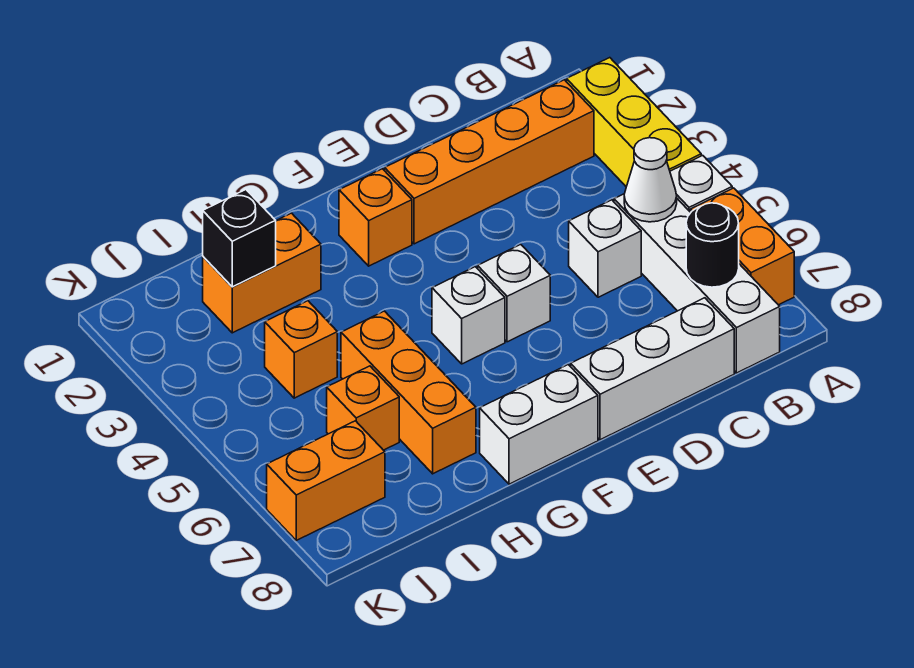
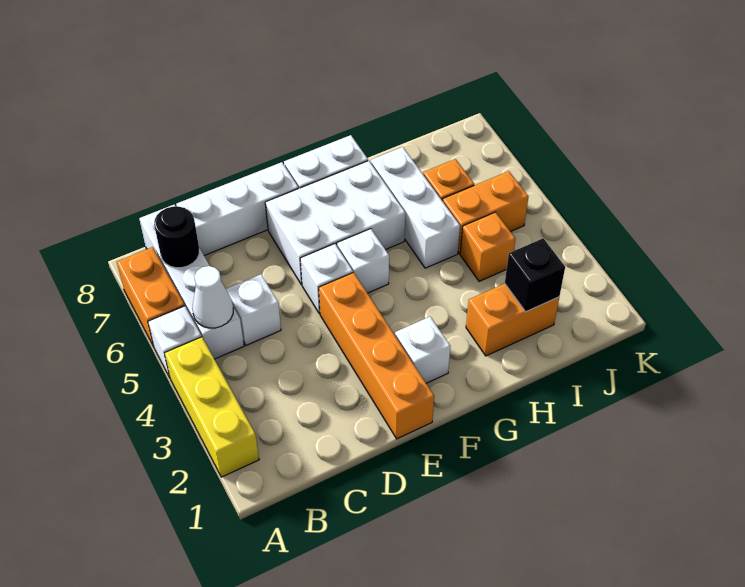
orange 1x4 brick [385,80,594,244] -> orange 1x4 brick turned to [319,272,434,439]
none -> white 2x3 brick [265,161,405,285]
orange 1x1 brick [339,169,412,266] -> white 1x1 brick [395,317,450,383]
orange 1x3 brick [341,311,476,474] -> white 1x3 brick [371,147,460,268]
orange 1x2 brick [267,421,385,540] -> orange 1x2 brick moved to [443,171,528,253]

